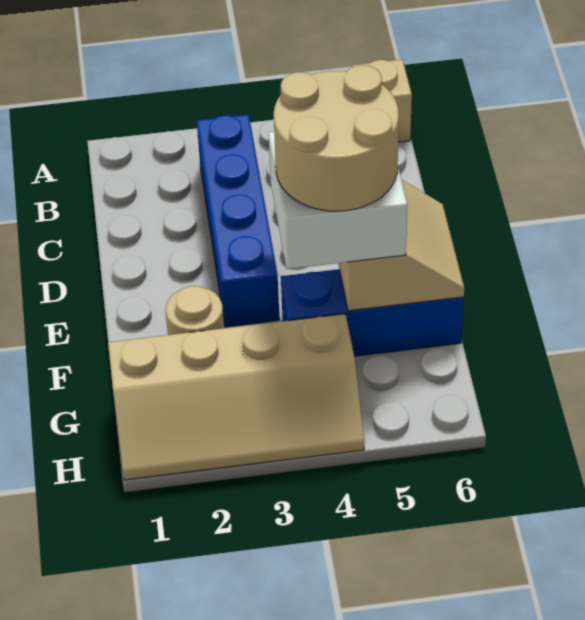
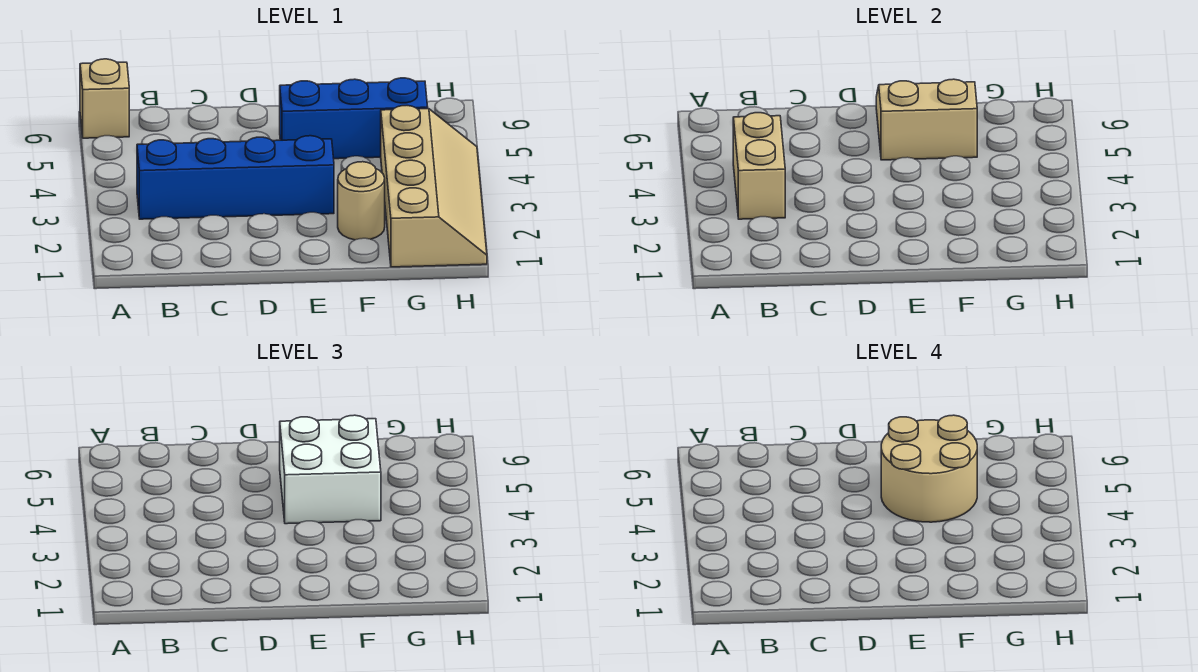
none -> tan 1x2 brick [733,113,785,219]
blue 1x3 brick [281,269,464,356] -> blue 1x3 brick turned to [280,78,428,159]

